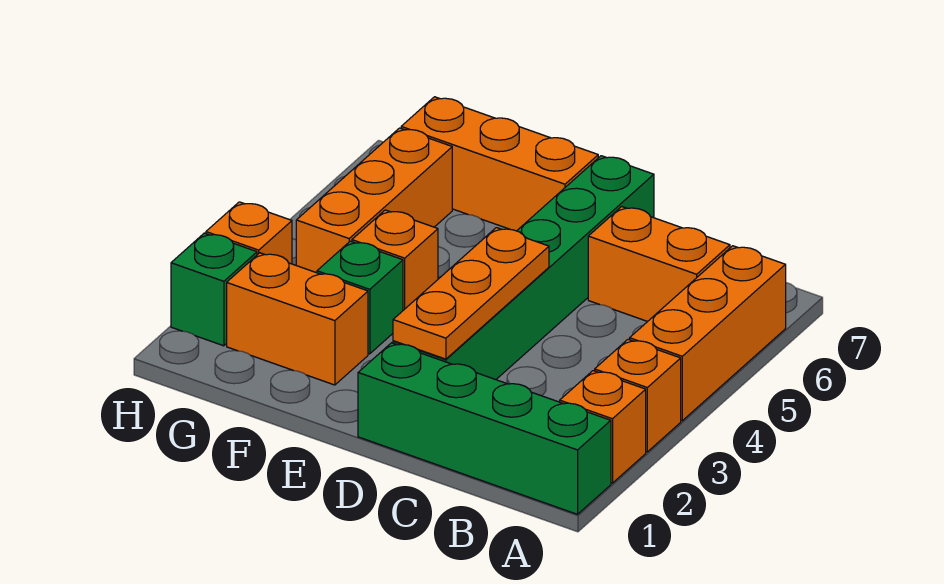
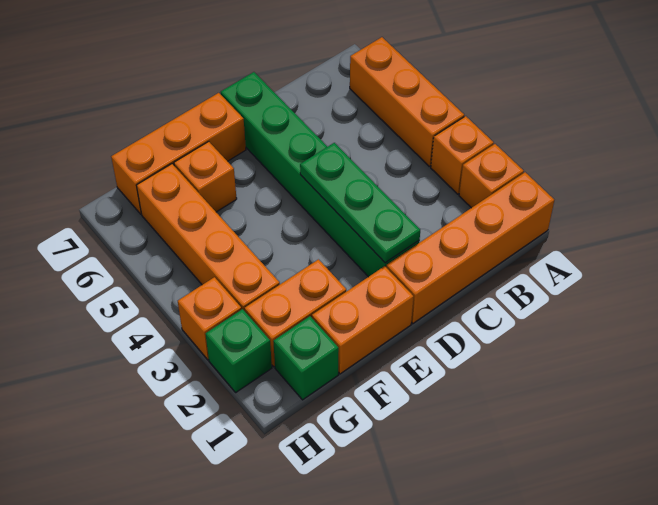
green 1x4 brick [358,343,611,514] -> orange 1x4 brick [386,172,554,324]
orange 1x2 brick [588,207,730,321] -> orange 1x2 brick moved to [312,266,414,374]
orange 1x3 plate [393,228,549,359] -> green 1x3 plate [300,143,420,263]
green 1x1 brick [317,241,403,354] -> green 1x1 brick moved to [273,316,339,400]
orange 1x1 brick [352,210,438,310] -> orange 1x1 brick moved to [174,142,237,212]
orange 1x3 brick [296,128,452,273] -> orange 1x4 brick [137,164,280,311]

